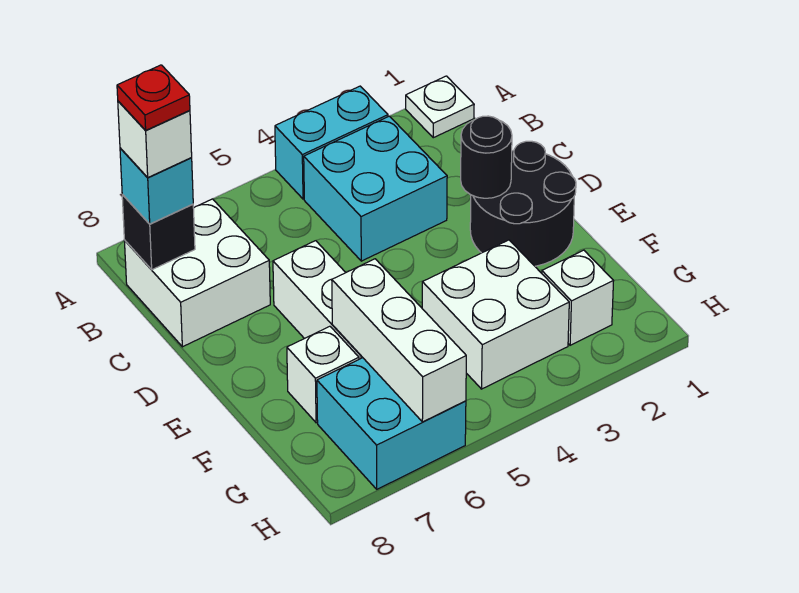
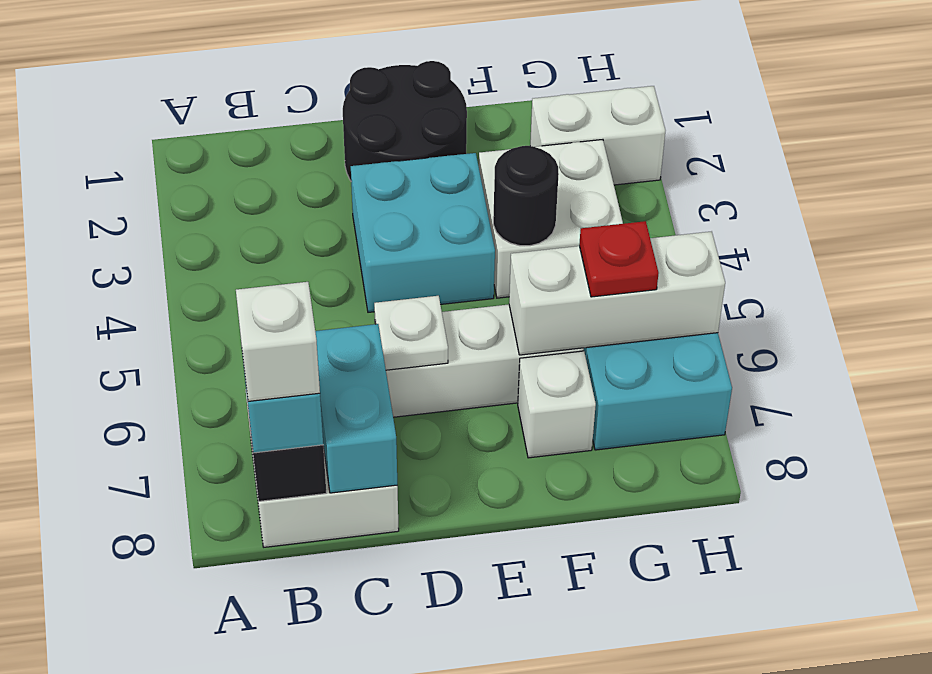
white 1x1 plate [406,76,474,138] -> white 1x1 plate moved to [374,296,448,370]
cyan 1x2 brick [275,86,388,199] -> cyan 1x2 brick moved to [315,324,397,493]
cyan 2x2 brick [304,116,447,261] -> cyan 2x2 brick moved to [351,153,495,312]
red 1x1 plate [117,65,190,130] -> red 1x1 plate moved to [579,221,659,297]
black 1x1 round brick [461,116,512,198] -> black 1x1 round brick moved to [493,146,559,246]
white 1x1 brick [542,250,614,345] -> white 1x2 brick [530,86,665,185]

